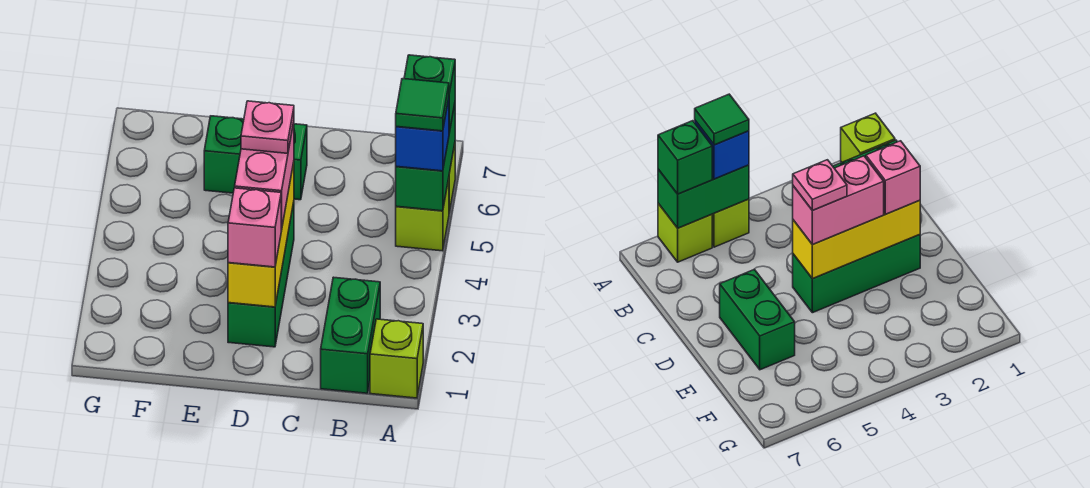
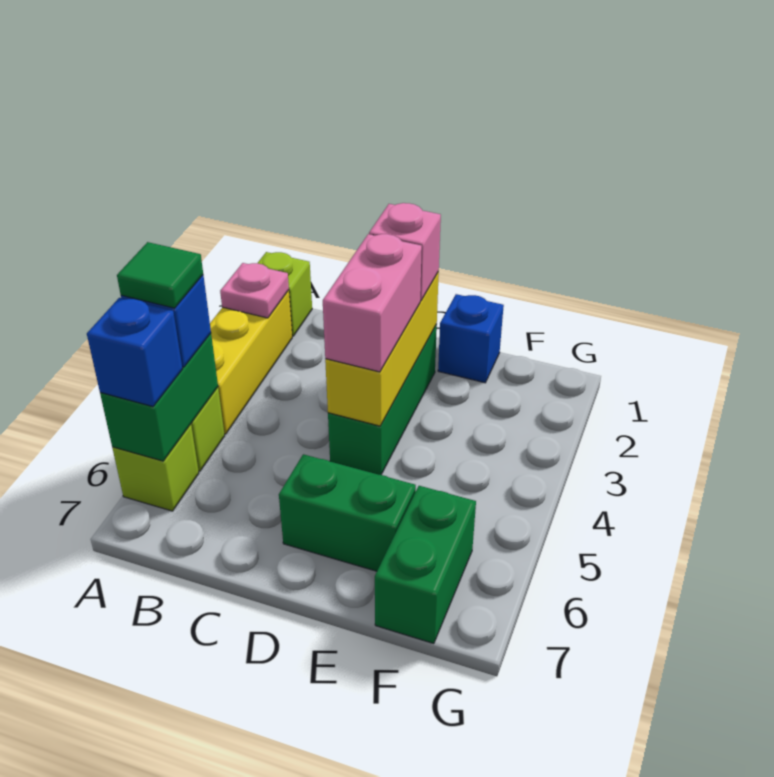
none -> yellow 1x3 brick [210,290,292,434]
green 1x1 brick [404,55,455,133] -> blue 1x1 brick [87,298,182,407]
green 1x2 brick [321,277,380,393] -> green 1x2 brick moved to [375,486,476,644]
pink 1x1 plate [241,101,294,153] -> pink 1x1 plate moved to [220,263,289,318]
none -> blue 1x1 brick [438,294,504,383]

